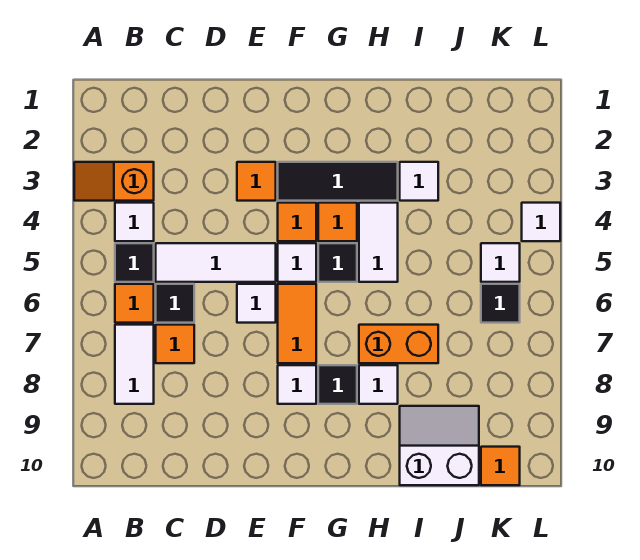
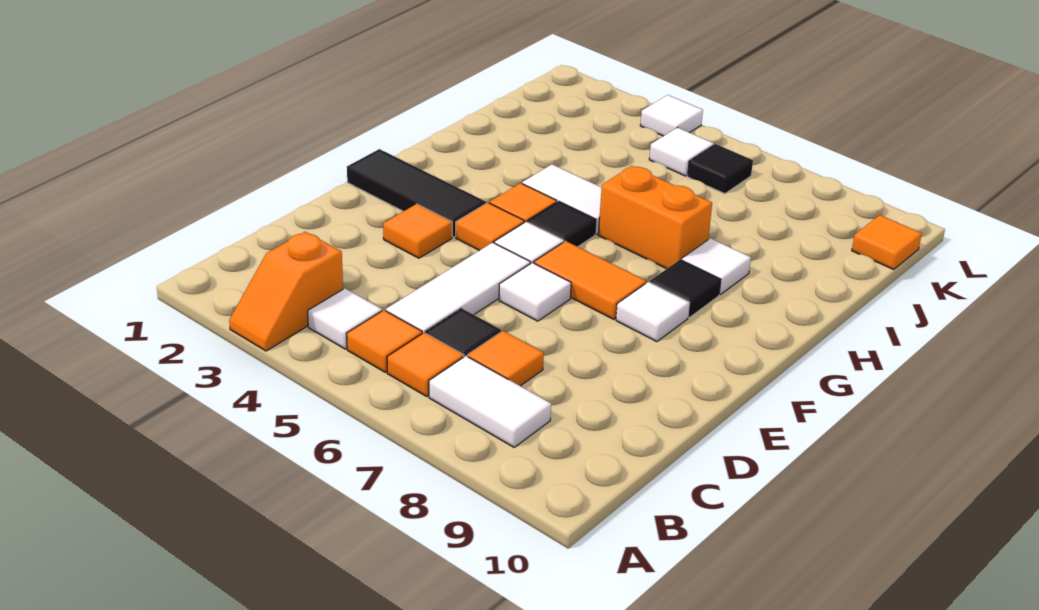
black 1x1 tile [115,243,154,282] -> orange 1x1 tile [347,310,422,372]
black 1x3 tile [278,162,398,201] -> black 1x3 tile turned to [347,149,486,237]
orange 1x2 brick [359,325,438,363] -> orange 1x2 brick turned to [598,166,712,269]
white 1x1 tile [400,162,438,201] -> none
white 2x2 slope [400,406,479,485] -> none

